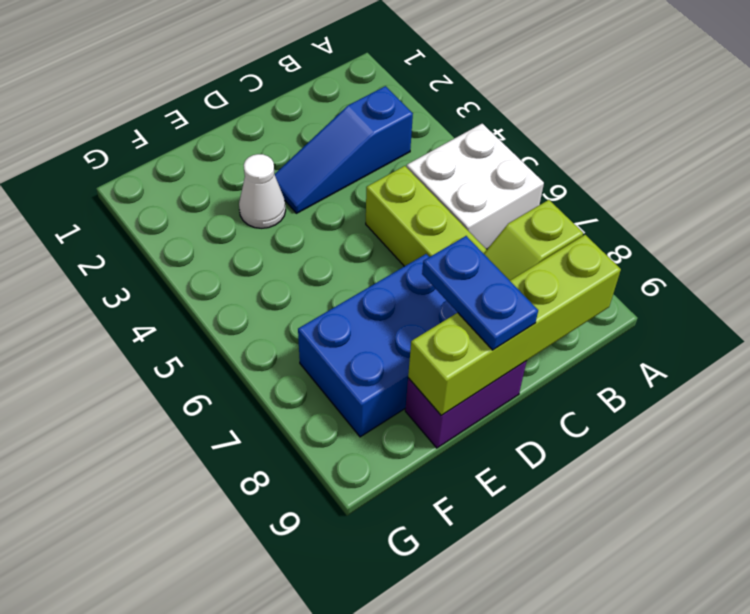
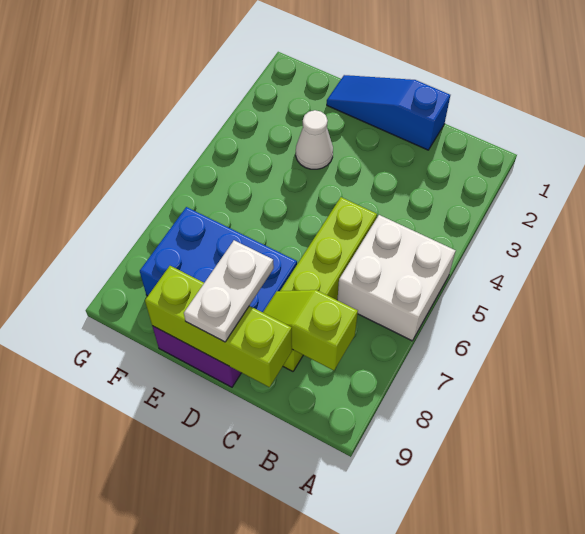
blue 1x3 slope [275,86,413,213] -> blue 1x3 slope moved to [327,75,450,150]
lime 1x4 brick [408,235,621,415] -> lime 1x3 brick [145,266,292,387]
blue 1x2 plate [422,236,538,350] -> white 1x2 plate [184,240,274,342]

